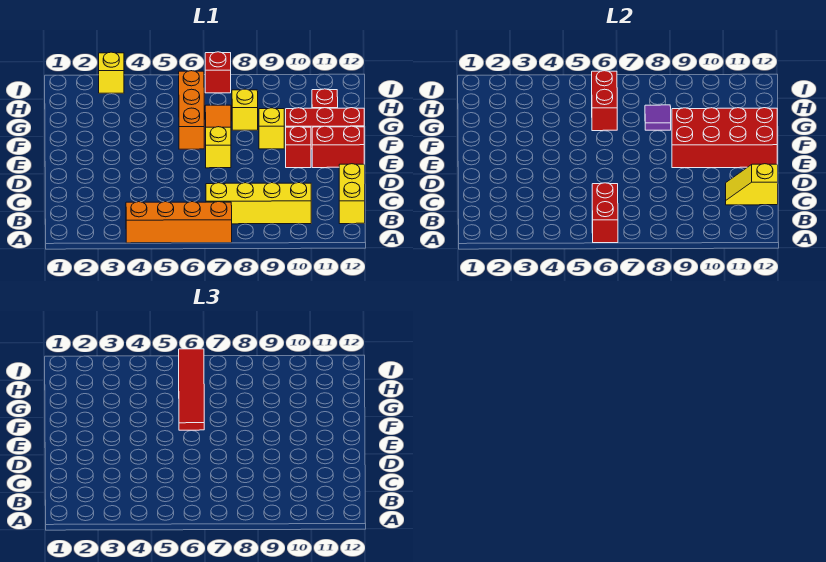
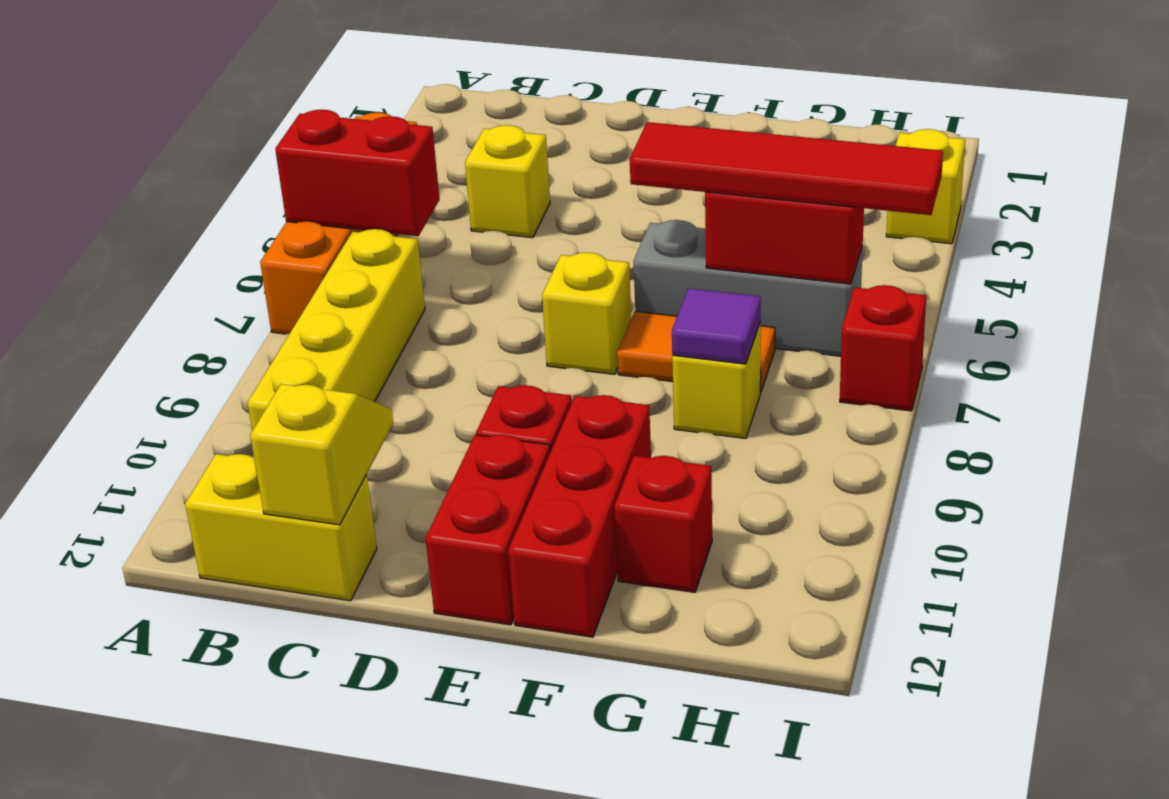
red 2x4 brick [672,108,777,168] -> none
orange 1x3 brick [179,71,204,149] -> grey 1x3 brick [633,220,863,356]
yellow 1x1 brick [259,108,284,149] -> yellow 1x1 brick moved to [465,125,550,238]

